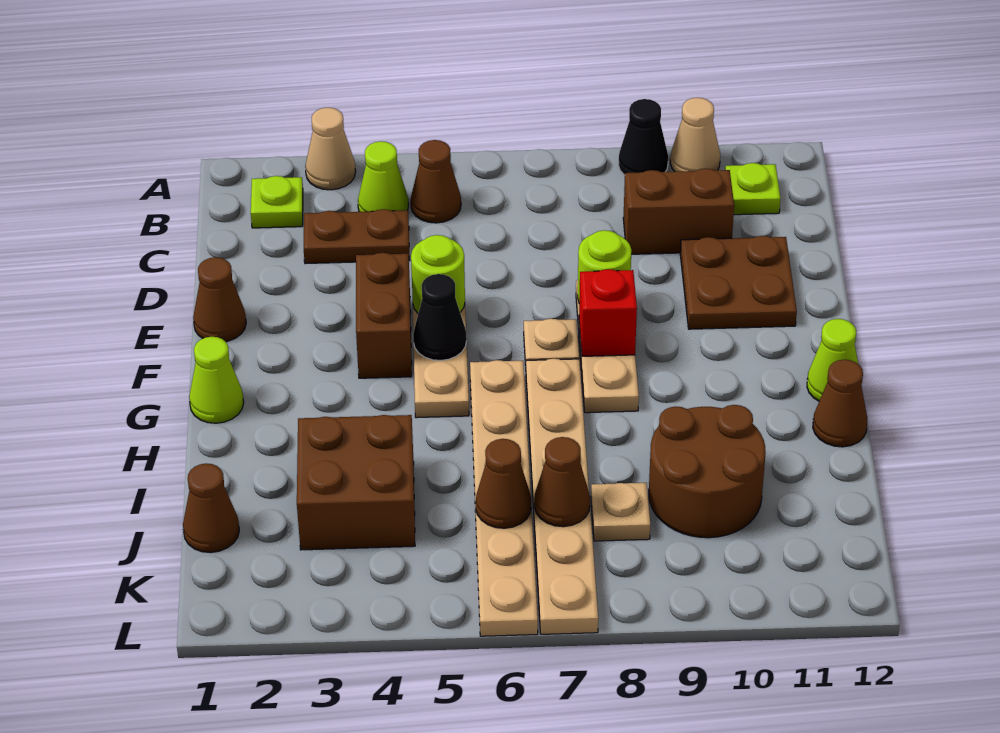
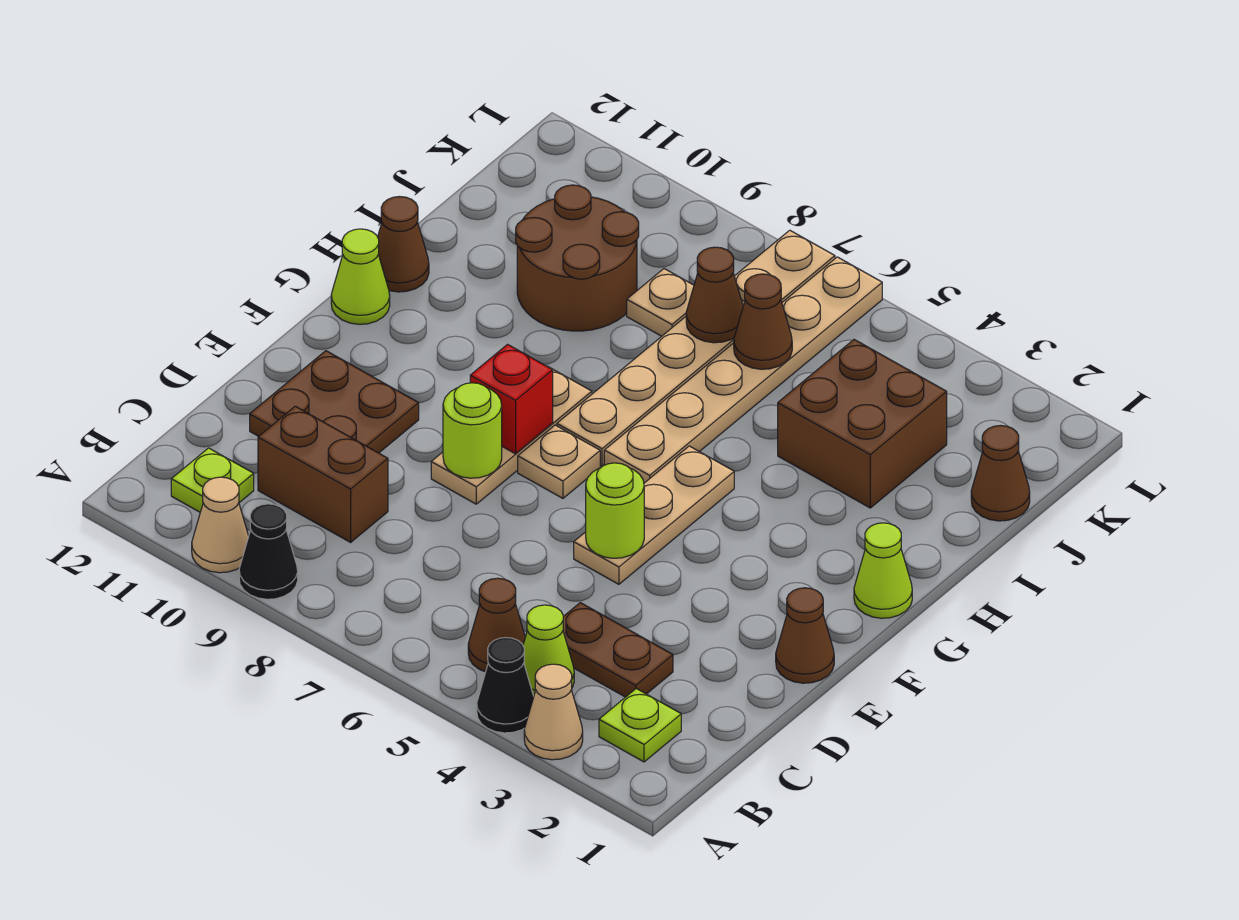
brown 1x2 brick [356,253,412,378] -> none
black 1x1 cone [413,274,467,360] -> black 1x1 cone moved to [477,638,534,733]

